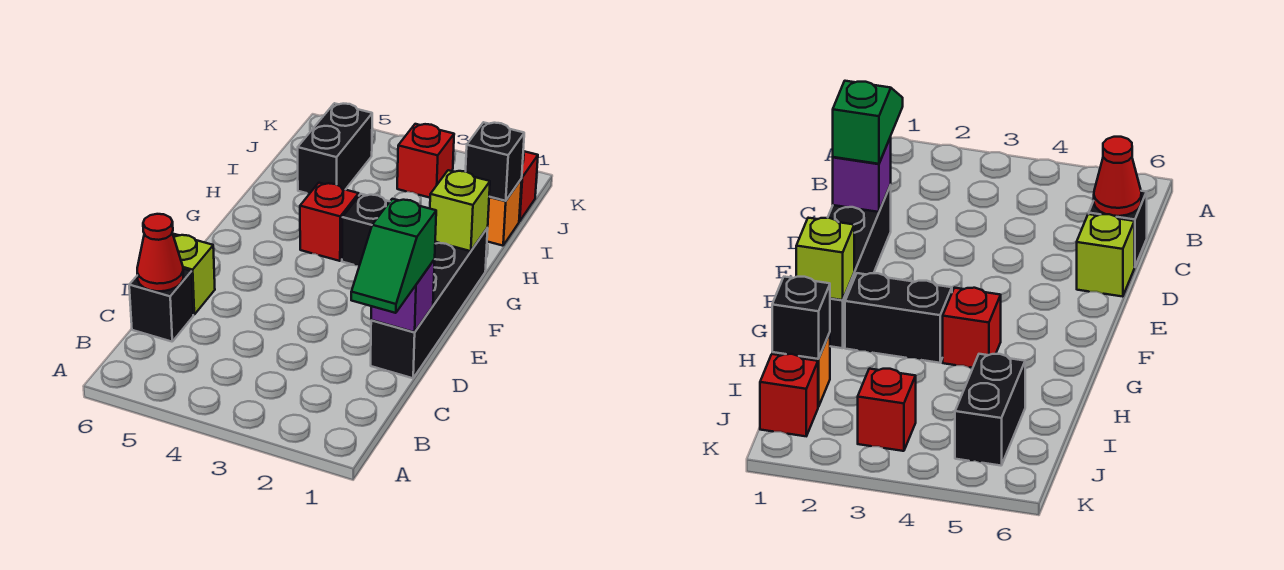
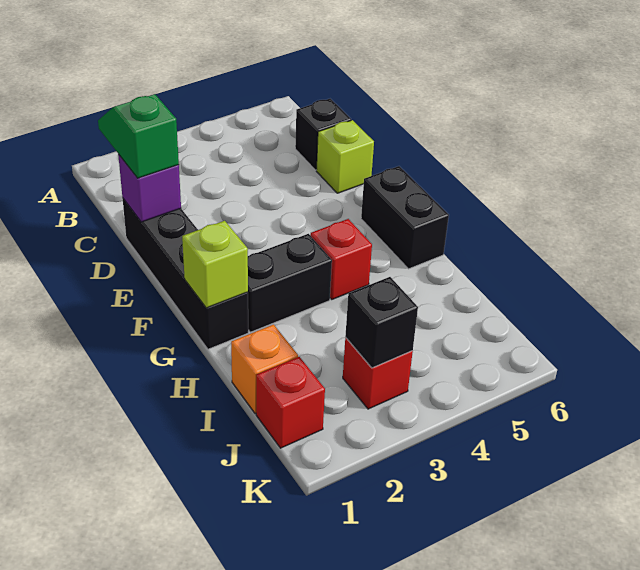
red 1x1 cone [137,214,183,291] -> none
black 1x1 brick [466,122,524,201] -> black 1x1 brick moved to [345,277,418,368]
black 1x2 brick [298,103,372,194] -> black 1x2 brick moved to [361,166,449,269]

